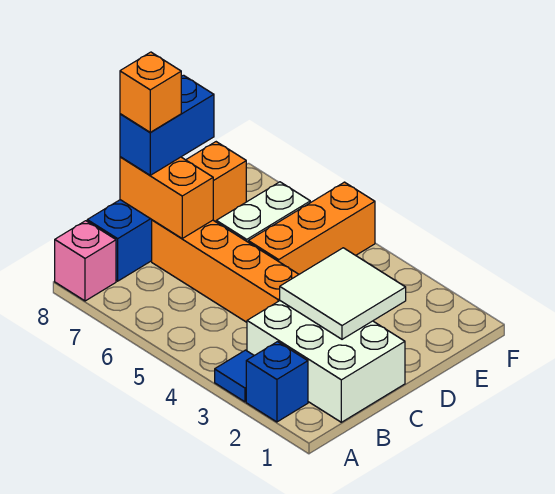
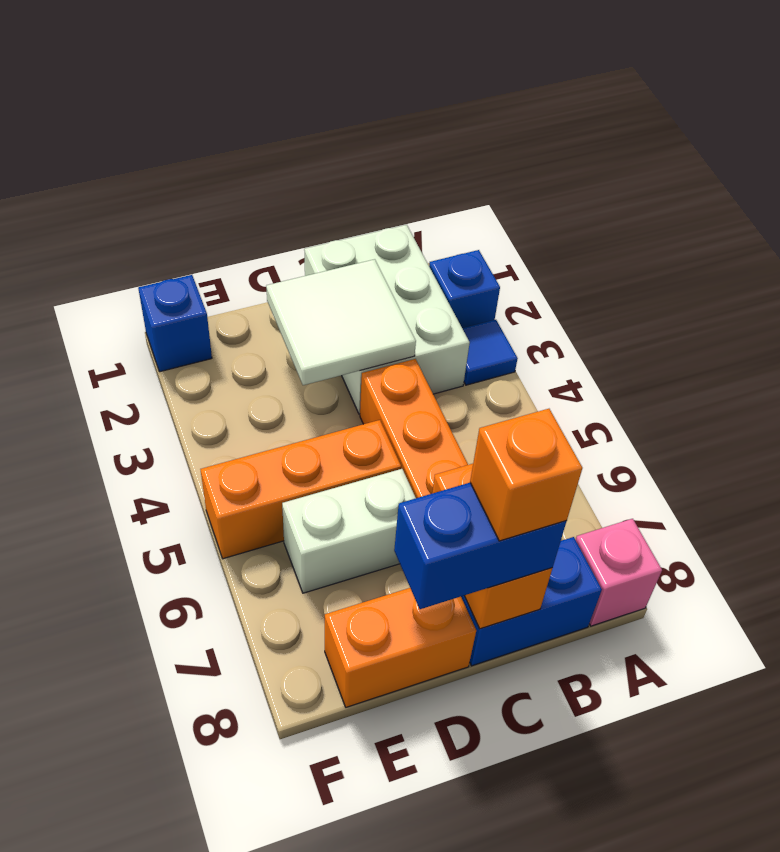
none -> blue 1x1 brick [138,275,212,372]

